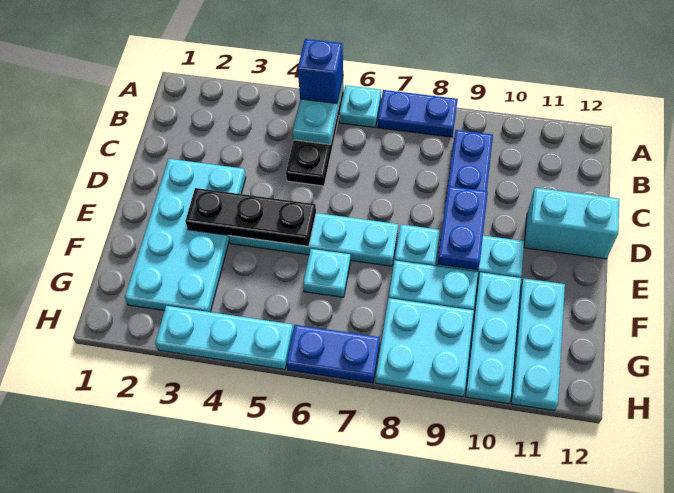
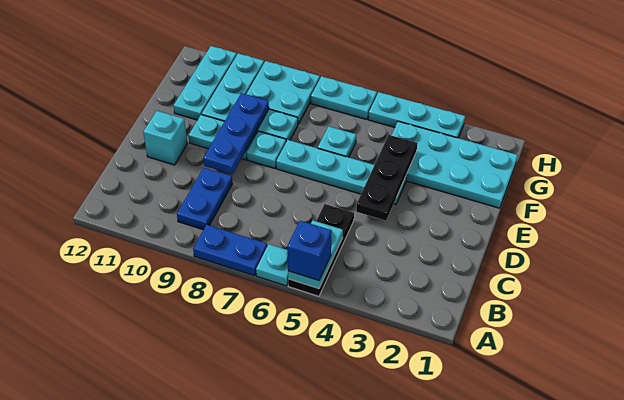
cyan 2x4 plate [125,159,246,312] -> cyan 2x4 plate turned to [391,121,518,208]
blue 1x2 plate [437,186,488,270] -> blue 1x3 plate [203,93,269,174]
cyan 1x2 brick [524,188,619,259] -> cyan 1x1 brick [143,111,187,165]
black 1x3 plate [185,188,316,246] -> black 1x3 plate turned to [356,135,417,221]
blue 1x2 plate [286,325,380,383] -> cyan 1x2 plate [311,76,377,120]

